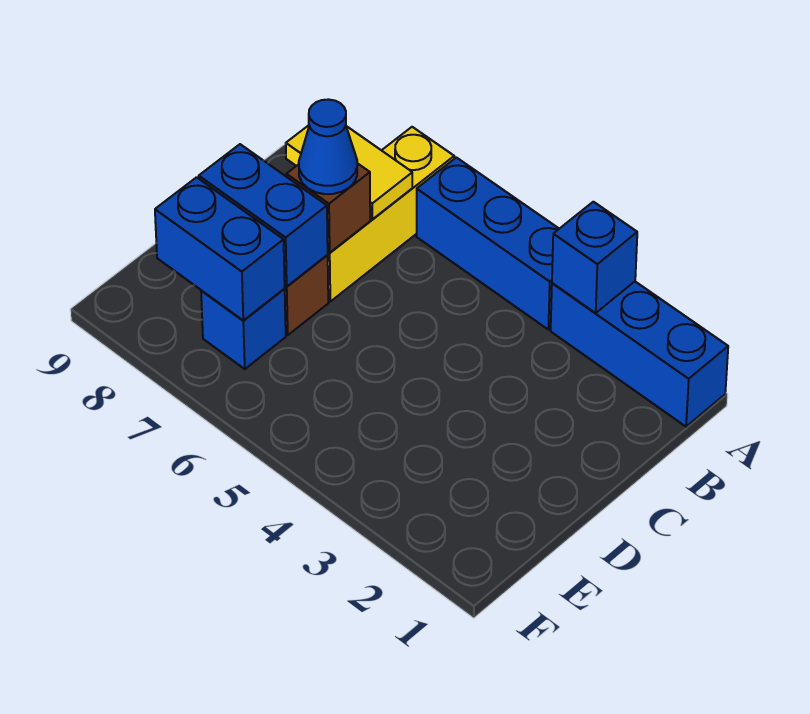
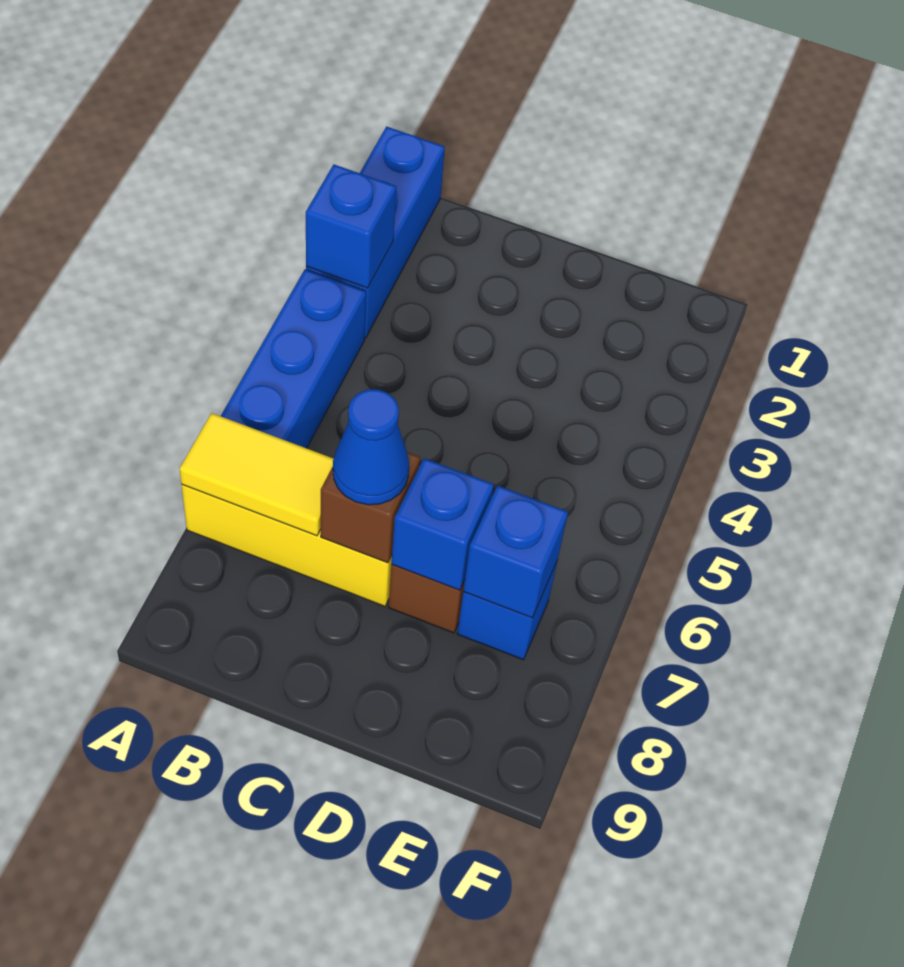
yellow 1x2 tile [286,125,412,219] -> yellow 1x2 tile turned to [180,413,334,536]
blue 1x2 brick [199,144,328,287] -> blue 1x1 brick [392,458,494,590]
blue 1x2 brick [155,177,285,320] -> blue 1x1 brick [463,486,568,618]

